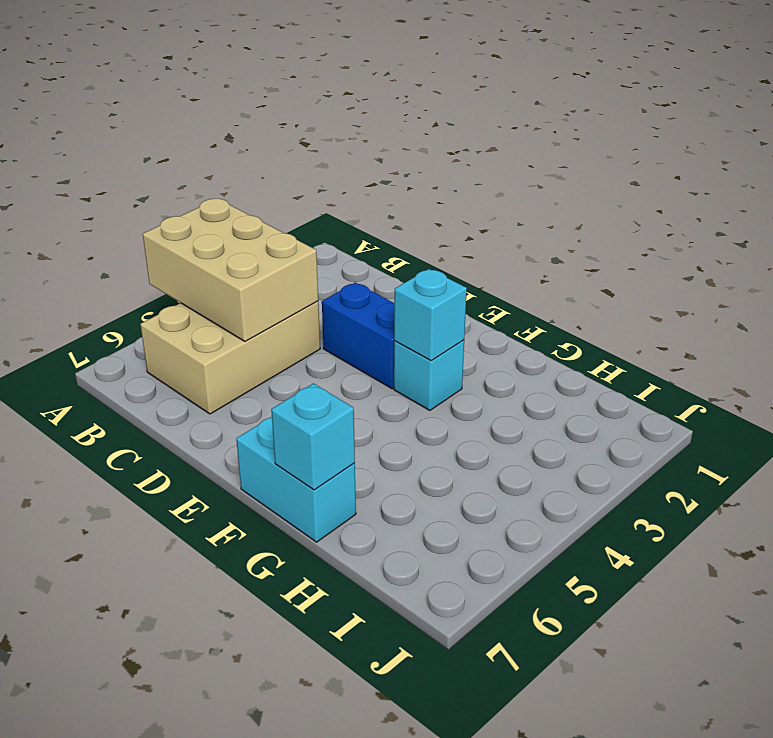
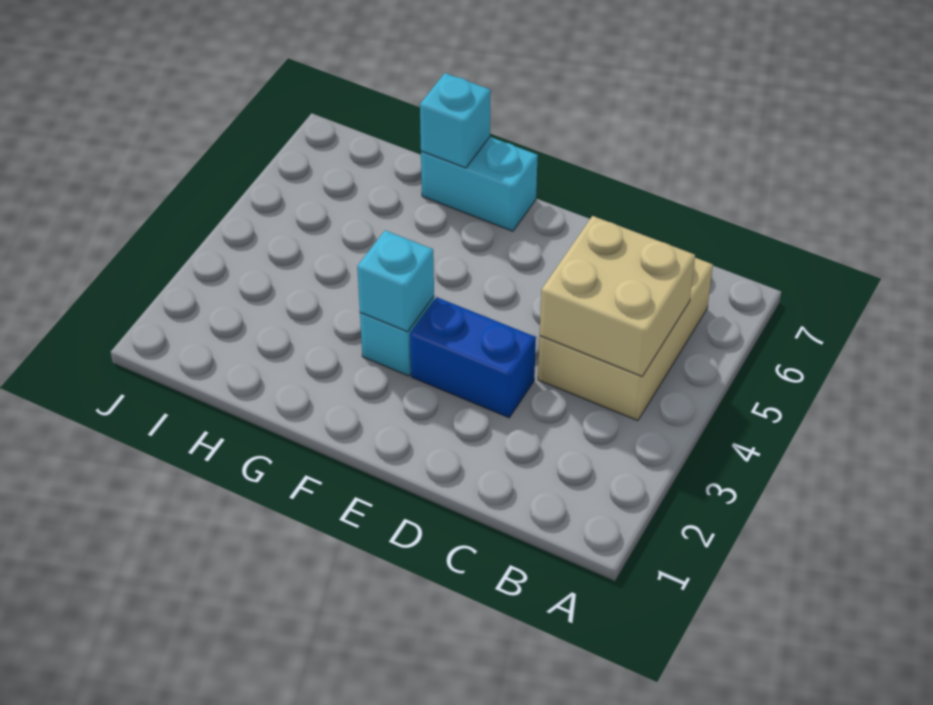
tan 2x3 brick [143,199,318,341] -> tan 2x2 brick [540,216,695,376]

